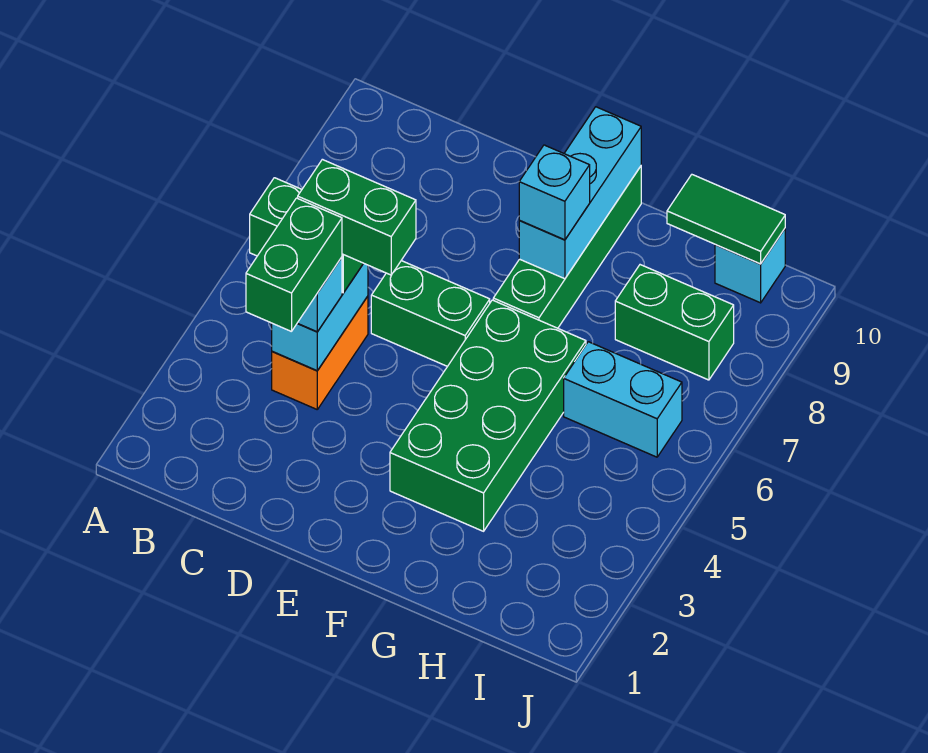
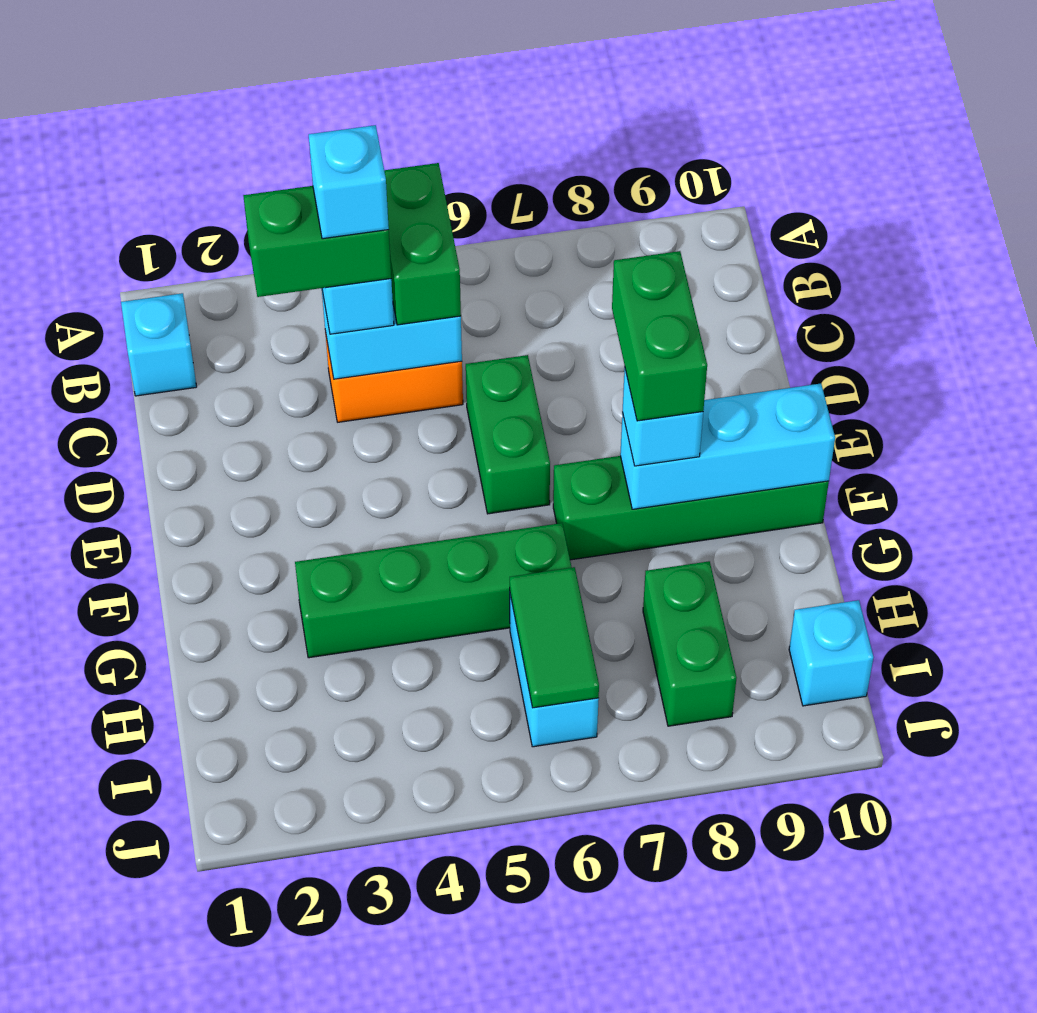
none -> cyan 1x1 brick [121,293,197,396]
none -> cyan 1x1 brick [309,125,389,239]
green 1x2 brick [298,159,416,275] -> green 1x2 brick moved to [612,251,707,421]
green 2x4 brick [390,300,586,531] -> green 1x4 brick [295,523,572,658]
green 1x2 tile [667,175,785,264] -> green 1x2 tile moved to [510,567,599,708]

